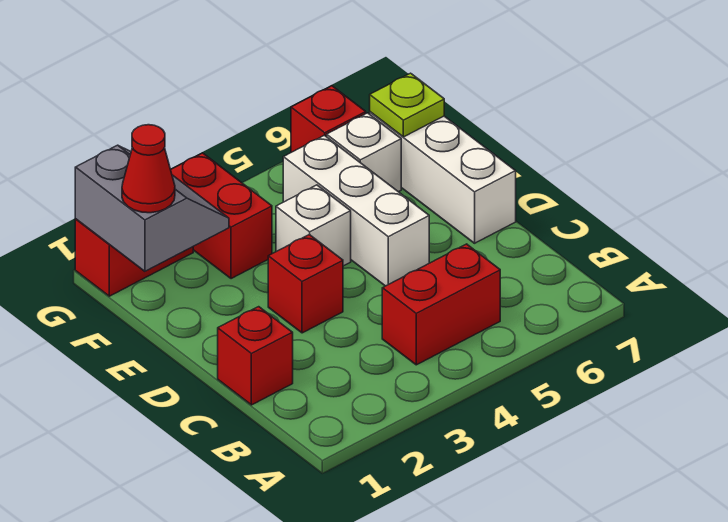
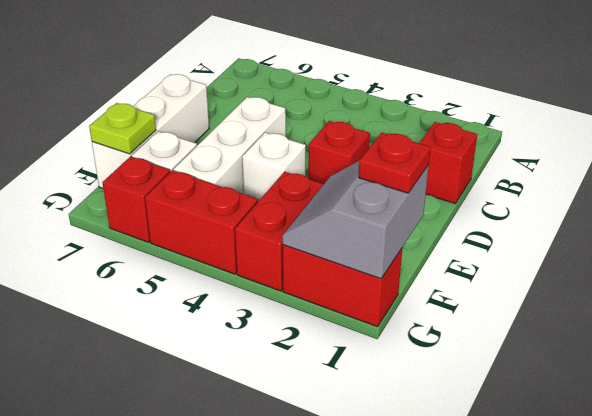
red 1x2 brick [382,244,500,365] -> red 1x2 brick moved to [145,170,258,274]
red 1x1 cone [122,125,175,213] -> red 1x1 plate [359,132,431,193]

